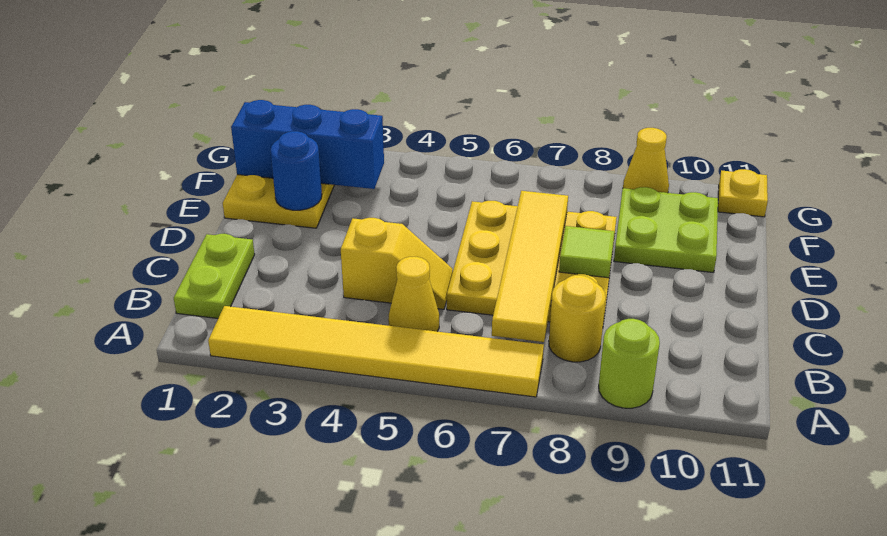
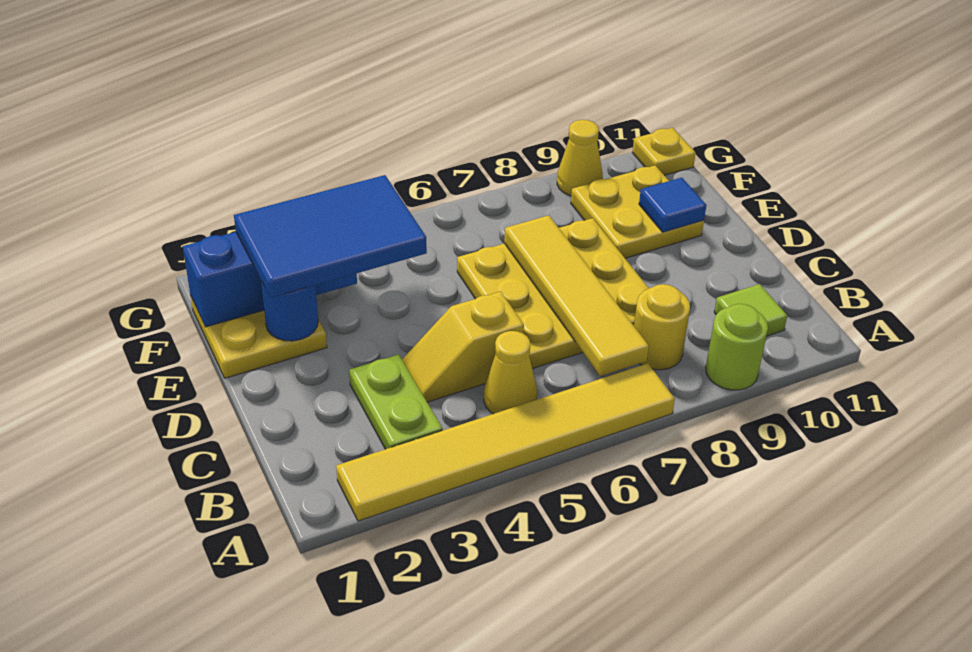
lime 1x2 plate [174,234,255,318] -> lime 1x2 plate moved to [349,354,443,449]
yellow 1x2 slope [341,218,453,309] -> yellow 1x2 slope turned to [402,291,524,402]
lime 1x1 tile [559,226,614,278] -> lime 1x1 tile moved to [714,284,787,336]
none -> blue 2x3 tile [234,175,427,298]
lime 2x2 plate [614,187,718,273] -> yellow 2x2 plate [571,165,704,258]
none -> blue 1x1 tile [639,178,706,232]

